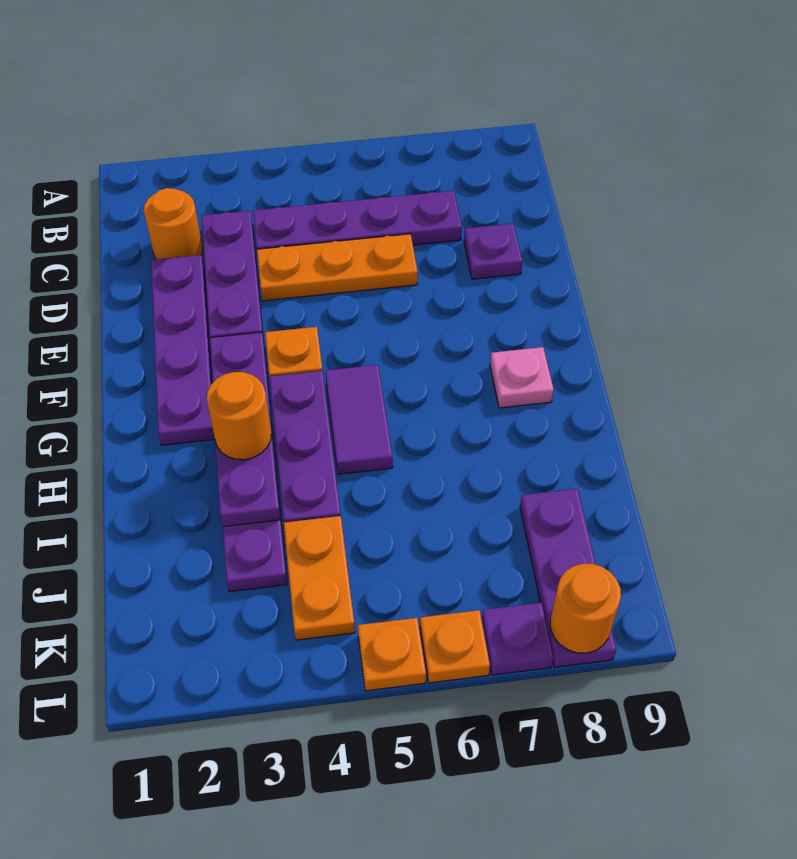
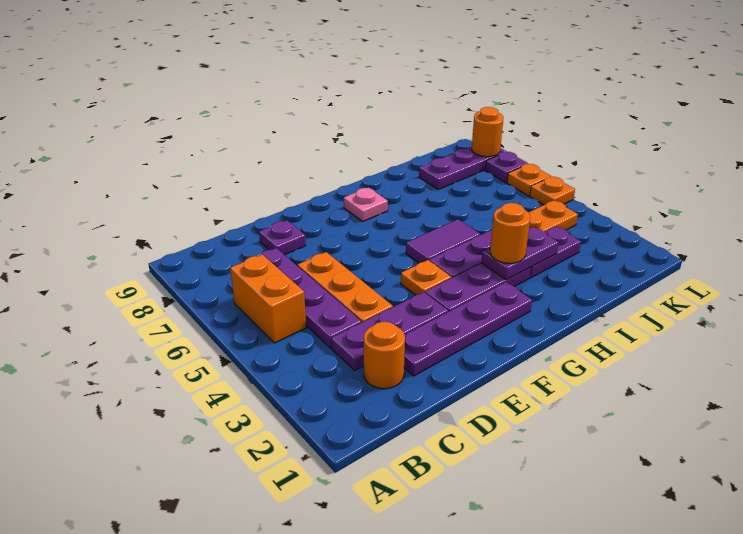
none -> orange 1x2 brick [230,254,306,343]

